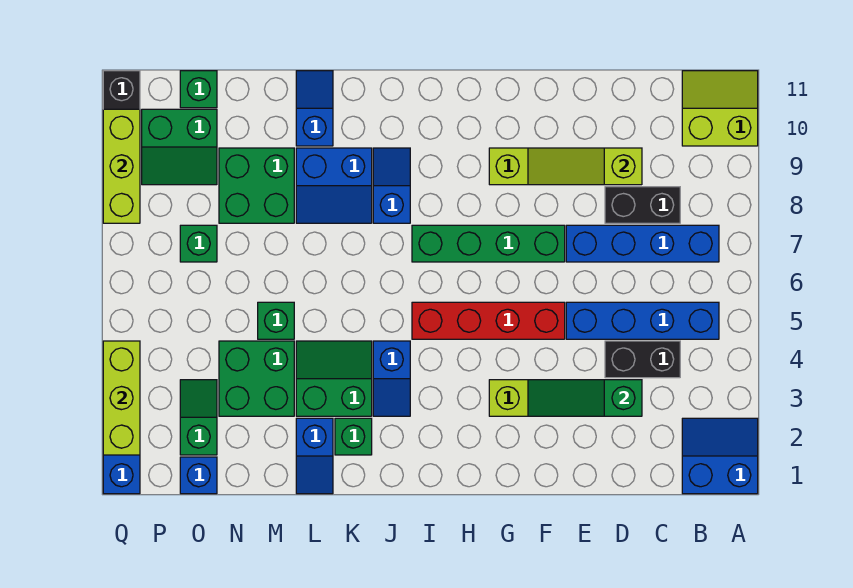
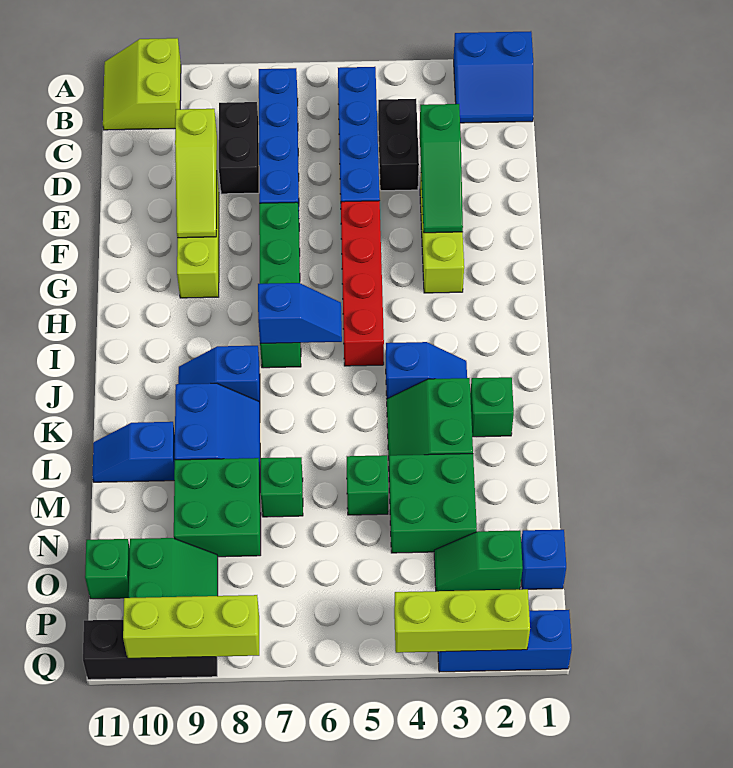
blue 2x2 slope [682,418,758,494] -> blue 2x2 slope turned to [454,31,533,123]
blue 1x2 slope [296,418,333,494] -> blue 1x2 slope moved to [258,283,342,343]
green 1x1 brick [180,225,217,262] -> green 1x1 brick moved to [261,457,303,517]

